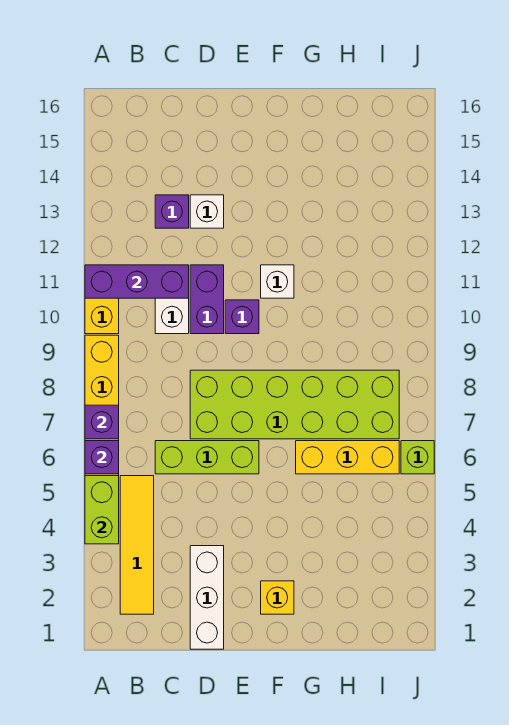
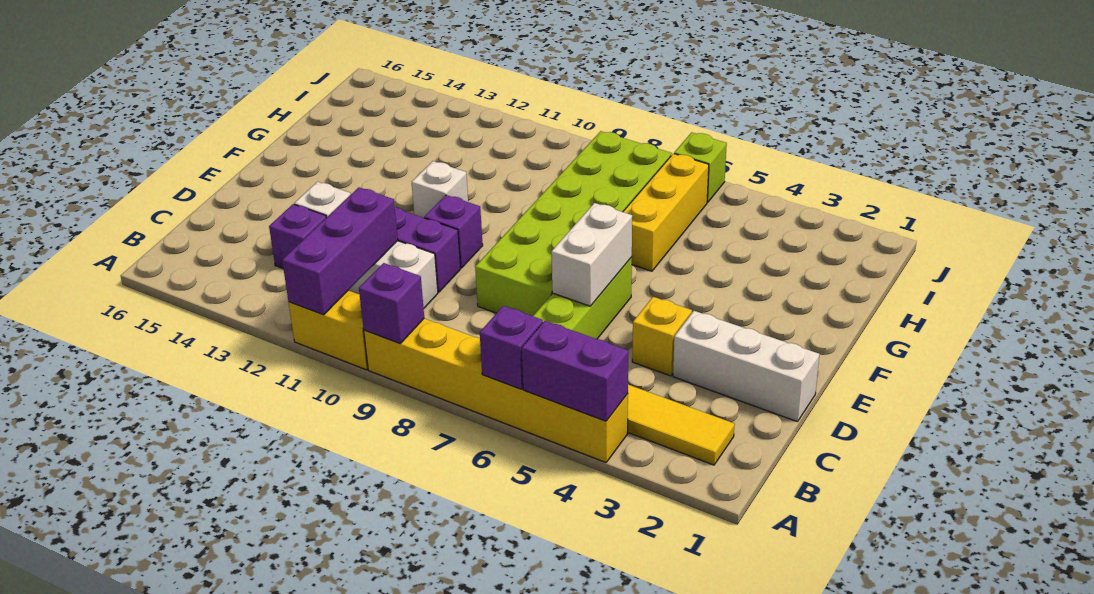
lime 1x2 brick [85,476,119,544] -> purple 1x2 brick [522,321,628,421]
purple 1x1 brick [85,405,119,439] -> purple 1x1 brick moved to [359,263,424,344]
none -> white 1x2 brick [551,203,632,306]
yellow 1x1 brick [261,581,294,614] -> yellow 1x1 brick moved to [632,297,692,376]

